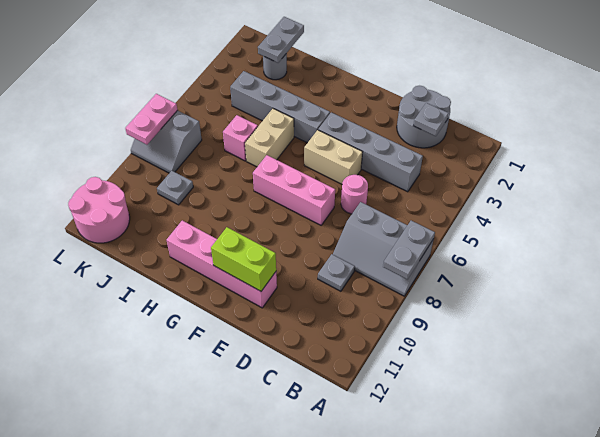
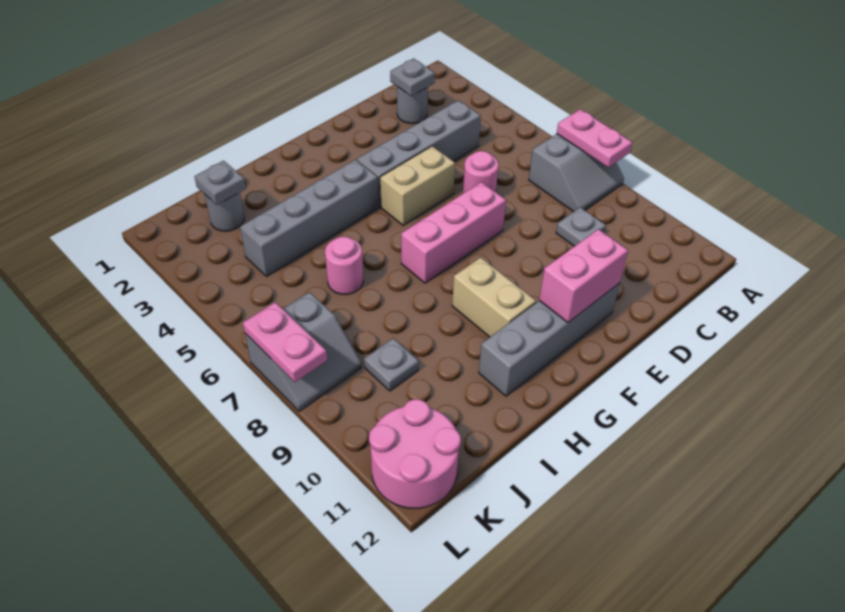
grey 2x3 slope [333,202,434,296] -> grey 2x2 slope [529,134,624,212]
grey 1x2 plate [383,221,435,279] -> pink 1x2 plate [557,109,632,167]
grey 2x2 round brick [397,86,451,148] -> grey 1x1 round brick [397,87,428,124]
pink 1x4 brick [167,220,277,308] -> grey 1x4 brick [479,283,620,396]
lime 1x2 brick [211,227,276,291] -> pink 1x2 brick [539,229,628,323]
tan 1x2 brick [245,109,294,167] -> tan 1x2 brick moved to [452,258,536,337]
pink 1x1 brick [223,115,258,161] -> pink 1x1 round brick [325,237,363,295]
grey 1x2 plate [258,17,304,63] -> grey 1x1 plate [194,161,246,205]

